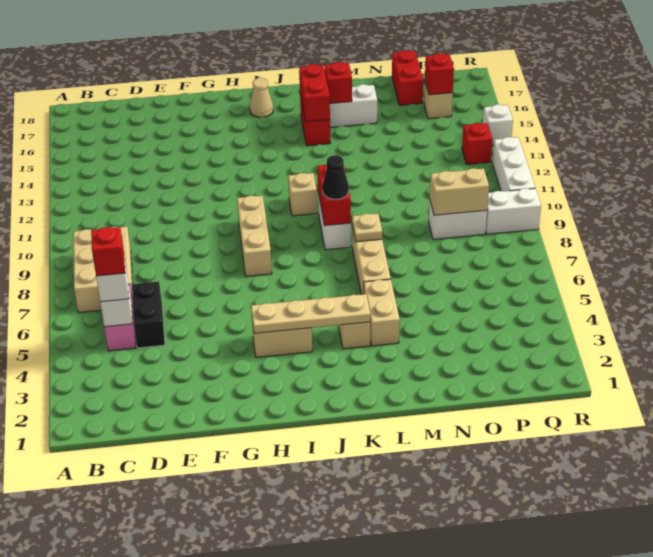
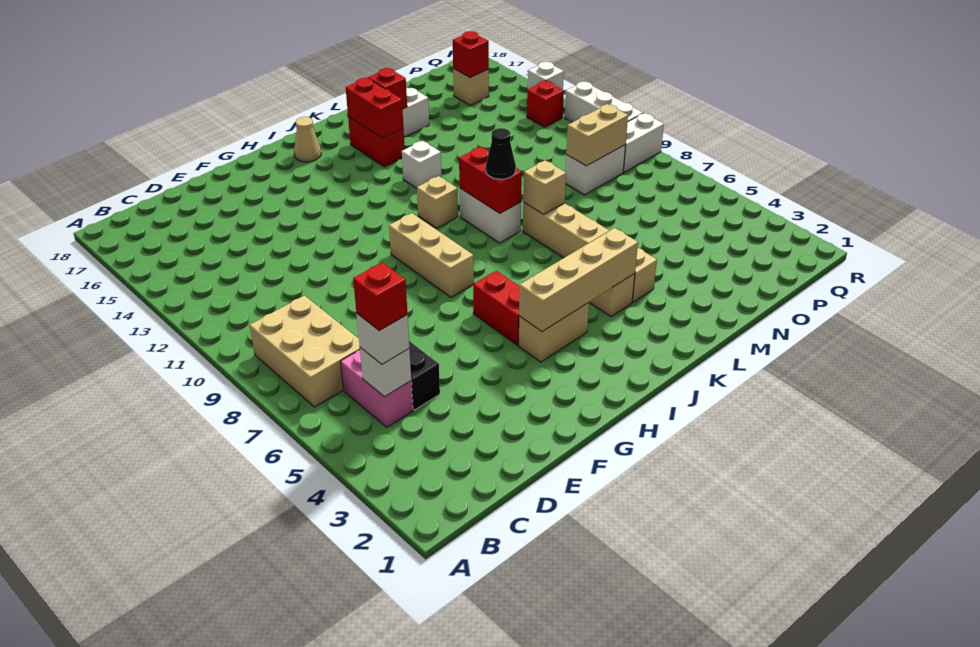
tan 1x4 plate [251,294,370,333] -> tan 1x4 brick [519,228,638,332]
none -> white 1x1 brick [402,141,442,188]
tan 1x1 plate [352,214,382,242] -> tan 1x1 brick [523,160,566,215]
red 1x2 brick [392,50,423,105] -> red 1x2 brick moved to [473,271,520,345]

